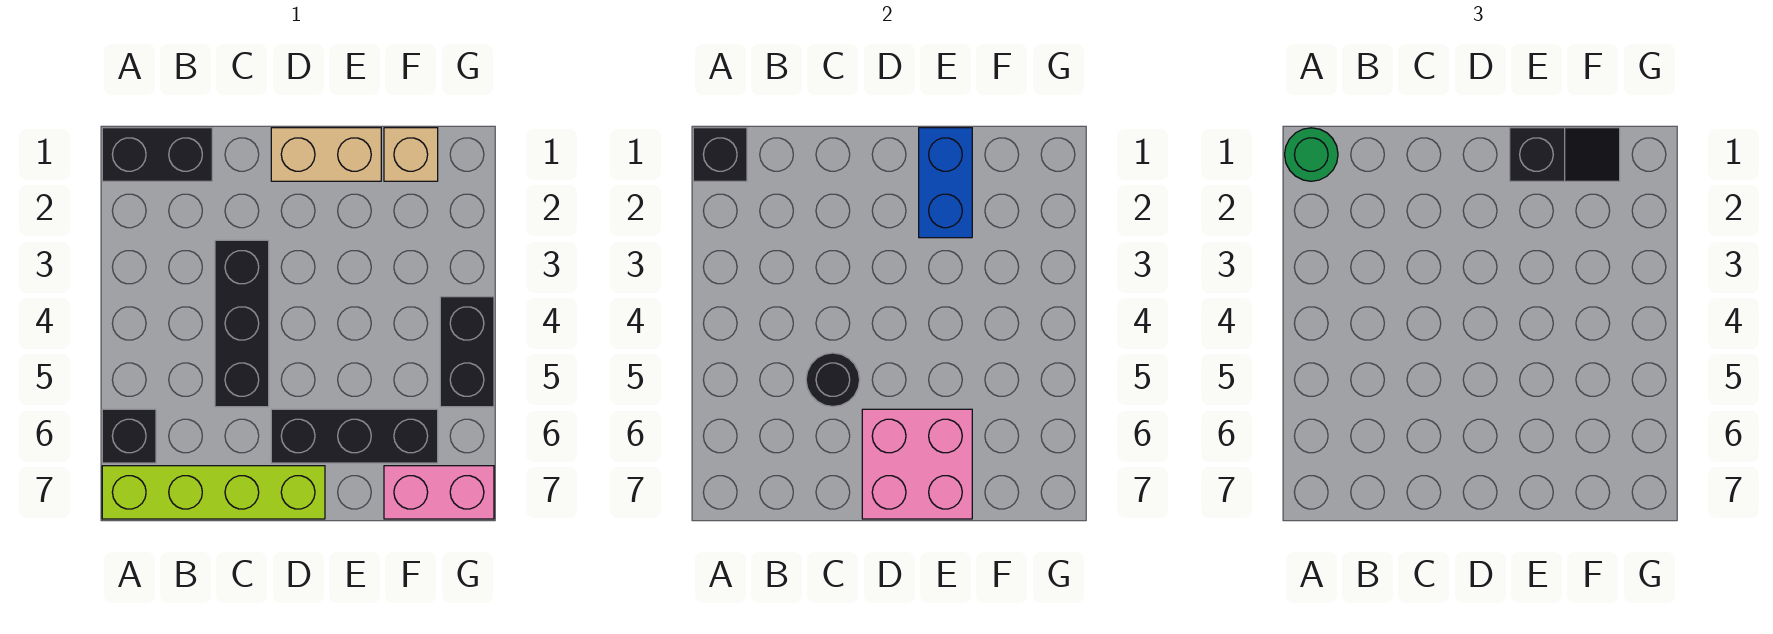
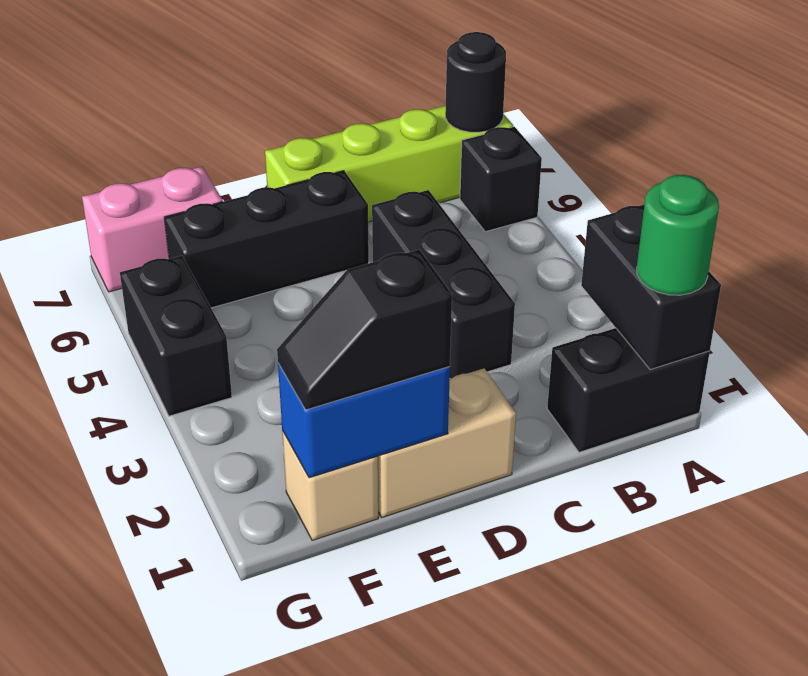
black 1x1 brick [693,128,747,181] -> black 1x2 brick [581,205,721,370]
black 1x1 round brick [806,353,860,407] -> black 1x1 round brick moved to [445,32,506,132]
pink 2x2 brick [862,409,972,519] -> none
blue 1x2 brick [919,128,972,238] -> blue 1x2 brick turned to [278,363,450,478]

